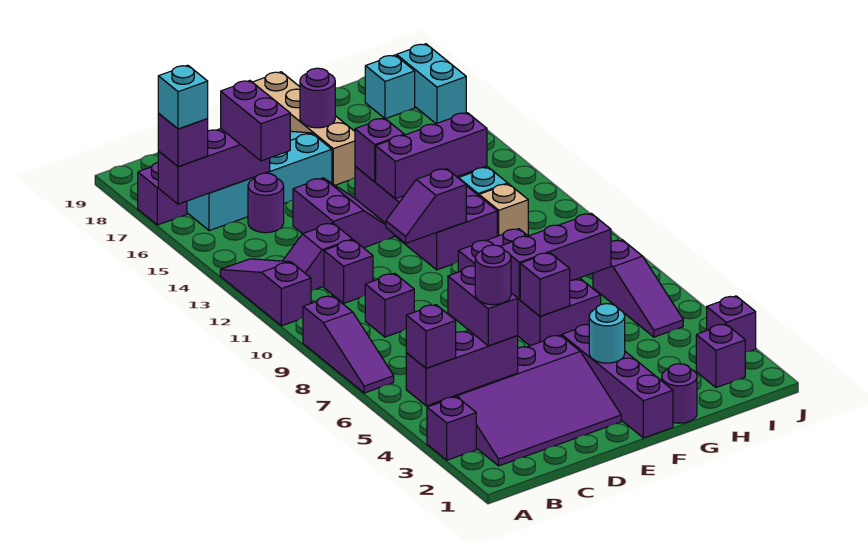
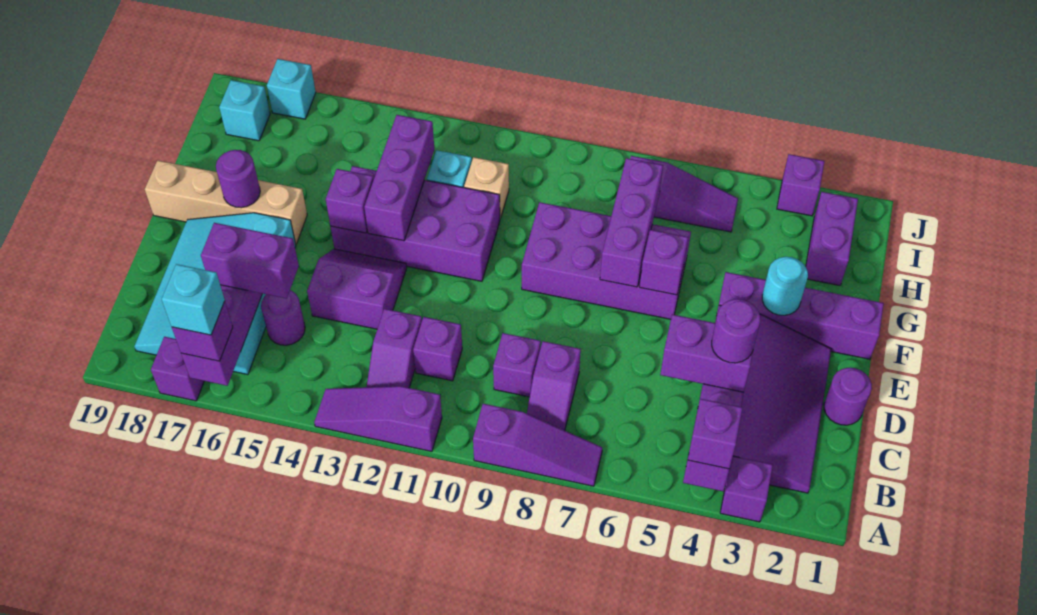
purple 1x2 slope [386,169,466,243] -> purple 1x2 slope moved to [527,341,581,430]
purple 1x1 round brick [662,364,697,423] -> purple 1x1 round brick moved to [824,368,872,425]
purple 1x1 brick [696,324,745,388] -> purple 1x2 brick [806,192,858,286]
cyan 1x2 brick [397,44,466,124] -> cyan 1x1 brick [267,59,316,119]

